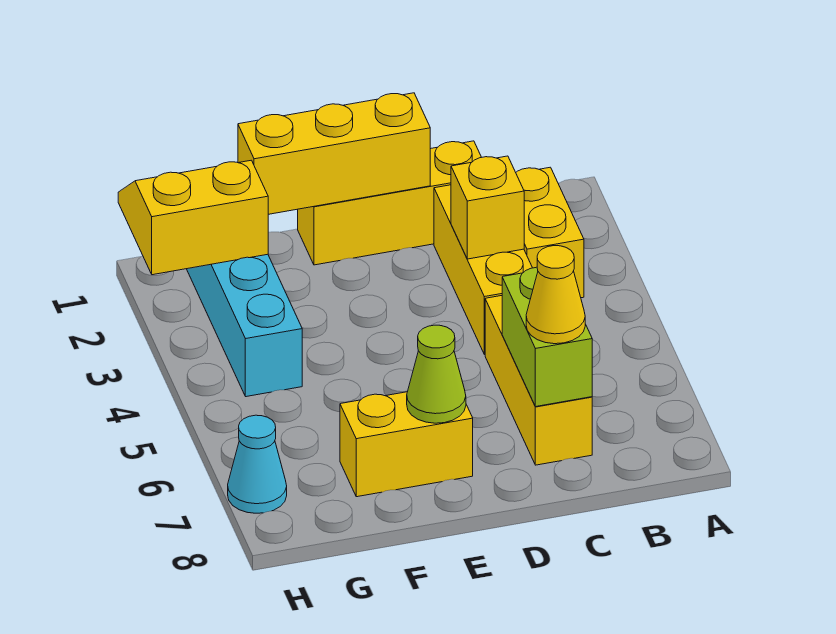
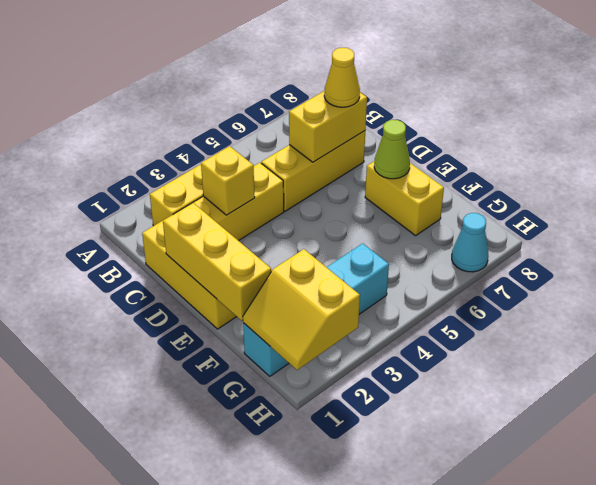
lime 1x2 brick [502,267,592,407] -> yellow 1x2 brick [289,91,367,162]

